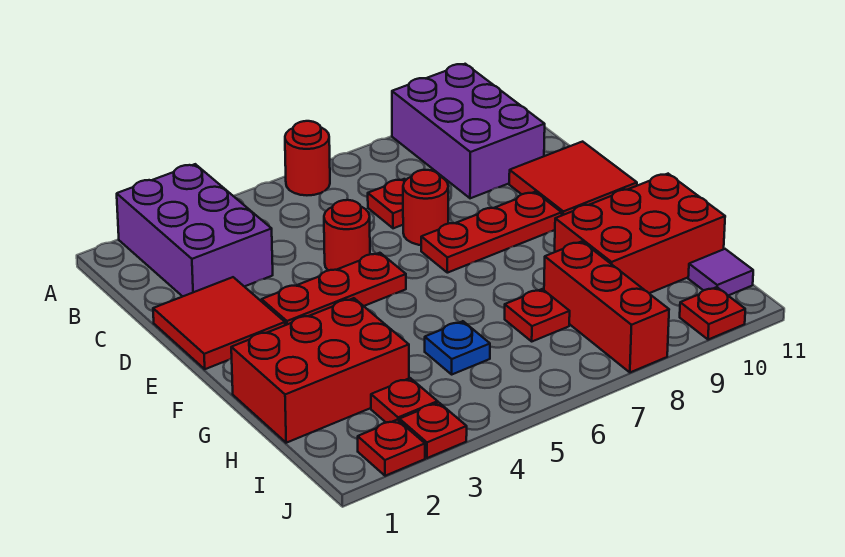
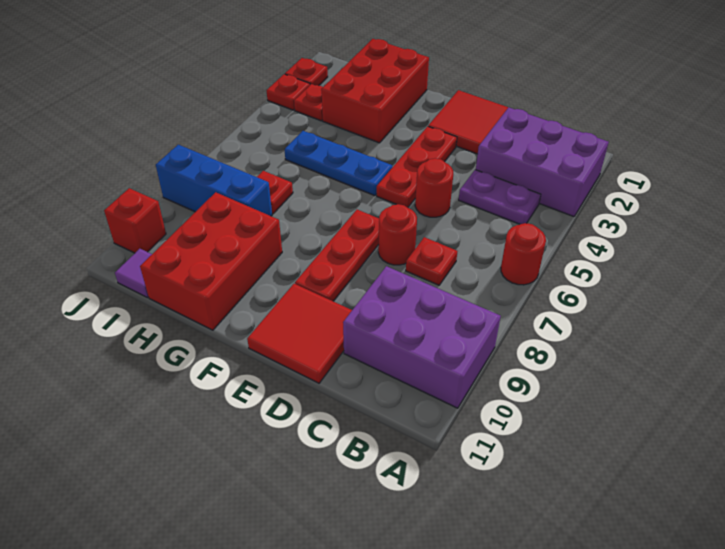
none -> purple 1x2 plate [459,170,541,224]
blue 1x1 plate [425,321,490,374] -> blue 1x3 plate [285,131,392,196]
red 1x3 brick [544,242,669,372] -> blue 1x3 brick [156,145,272,216]
red 1x1 plate [680,287,745,340] -> red 1x1 brick [104,188,166,253]

